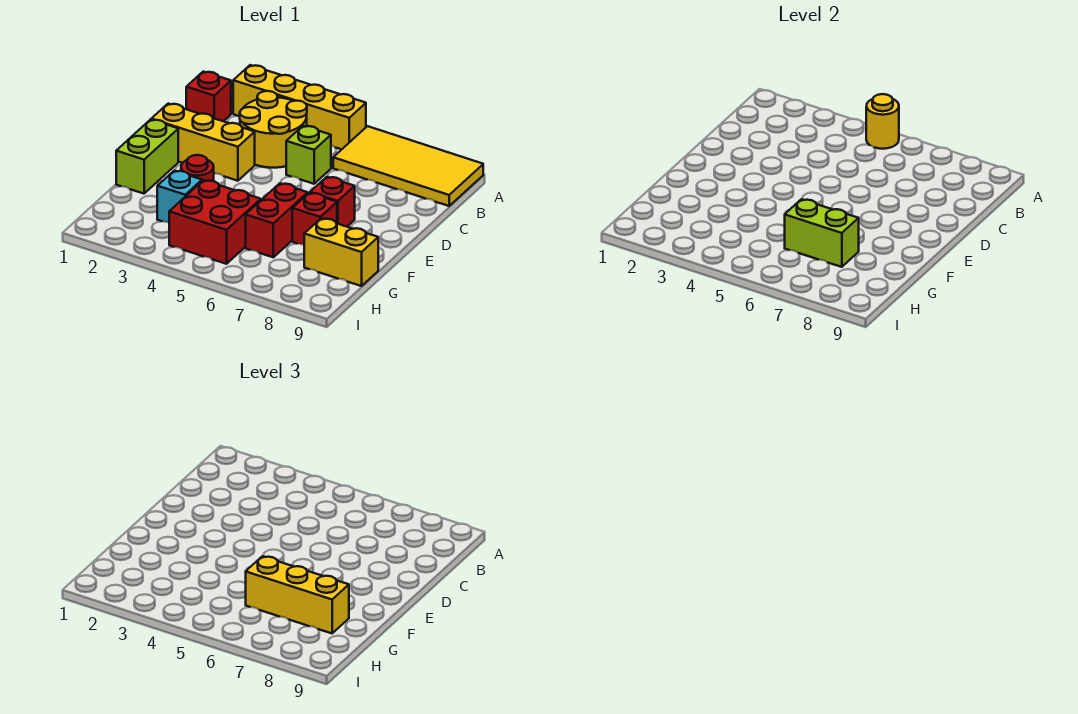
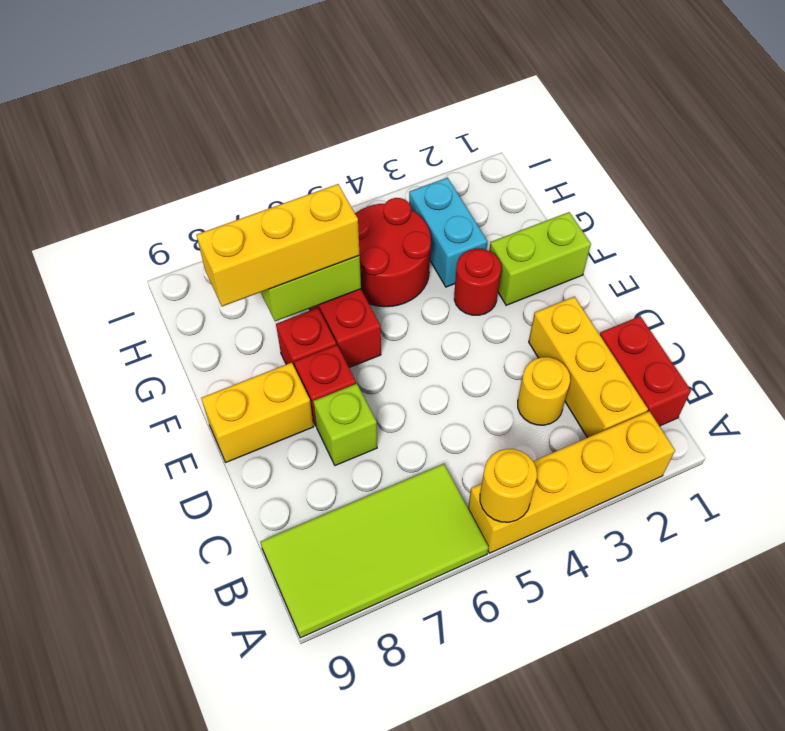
yellow 2x4 tile [333,126,483,206] -> lime 2x4 tile [260,464,489,638]
red 1x1 brick [186,72,231,121] -> red 1x2 brick [600,316,691,426]
yellow 2x2 round brick [240,91,307,168] -> yellow 1x1 round brick [518,357,570,425]
lime 1x1 brick [286,126,331,184] -> lime 1x1 brick moved to [313,384,377,466]
yellow 1x3 brick [151,104,255,181] -> yellow 1x3 brick turned to [529,297,648,438]
lime 1x2 brick [116,120,178,194] -> lime 1x2 brick turned to [489,212,591,305]
cyan 1x1 brick [157,171,202,223] -> cyan 1x2 brick [409,178,487,287]
red 2x2 brick [169,180,261,264] -> red 2x2 round brick [355,198,431,307]
yellow 1x2 brick [304,218,378,286] -> yellow 1x2 brick moved to [201,363,314,462]

